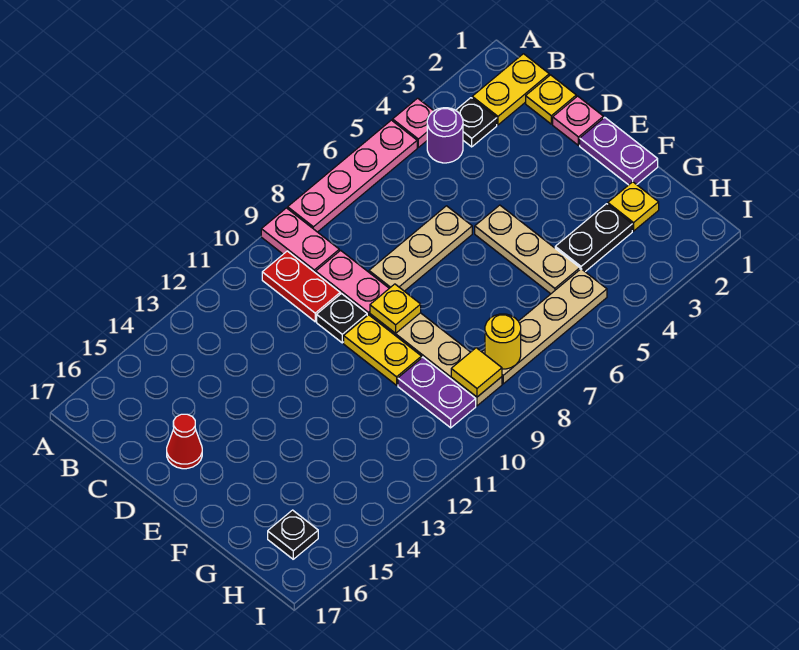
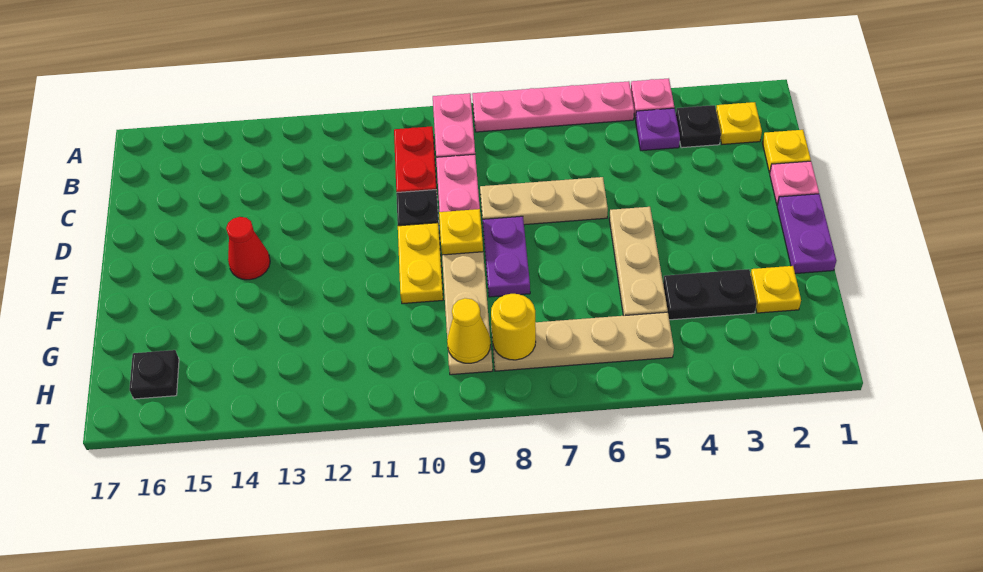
yellow 1x2 plate [472,54,549,125] -> yellow 1x1 plate [716,102,762,144]
purple 1x1 round brick [427,108,463,163] -> purple 1x1 plate [636,108,680,151]
red 1x1 cone [167,414,202,469] -> red 1x1 cone moved to [226,217,270,280]
purple 1x2 plate [398,357,476,428] -> purple 1x2 plate moved to [483,216,530,297]
yellow 1x1 tile [451,348,502,397] -> yellow 1x1 cone [447,298,491,363]

